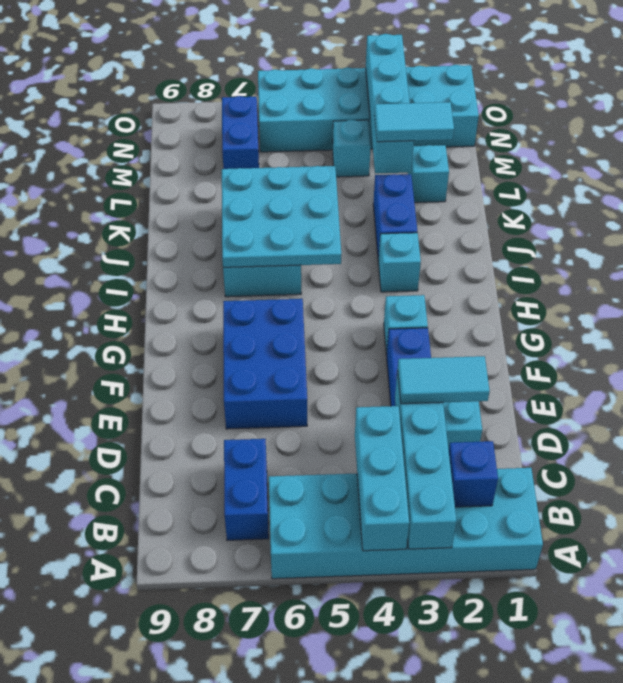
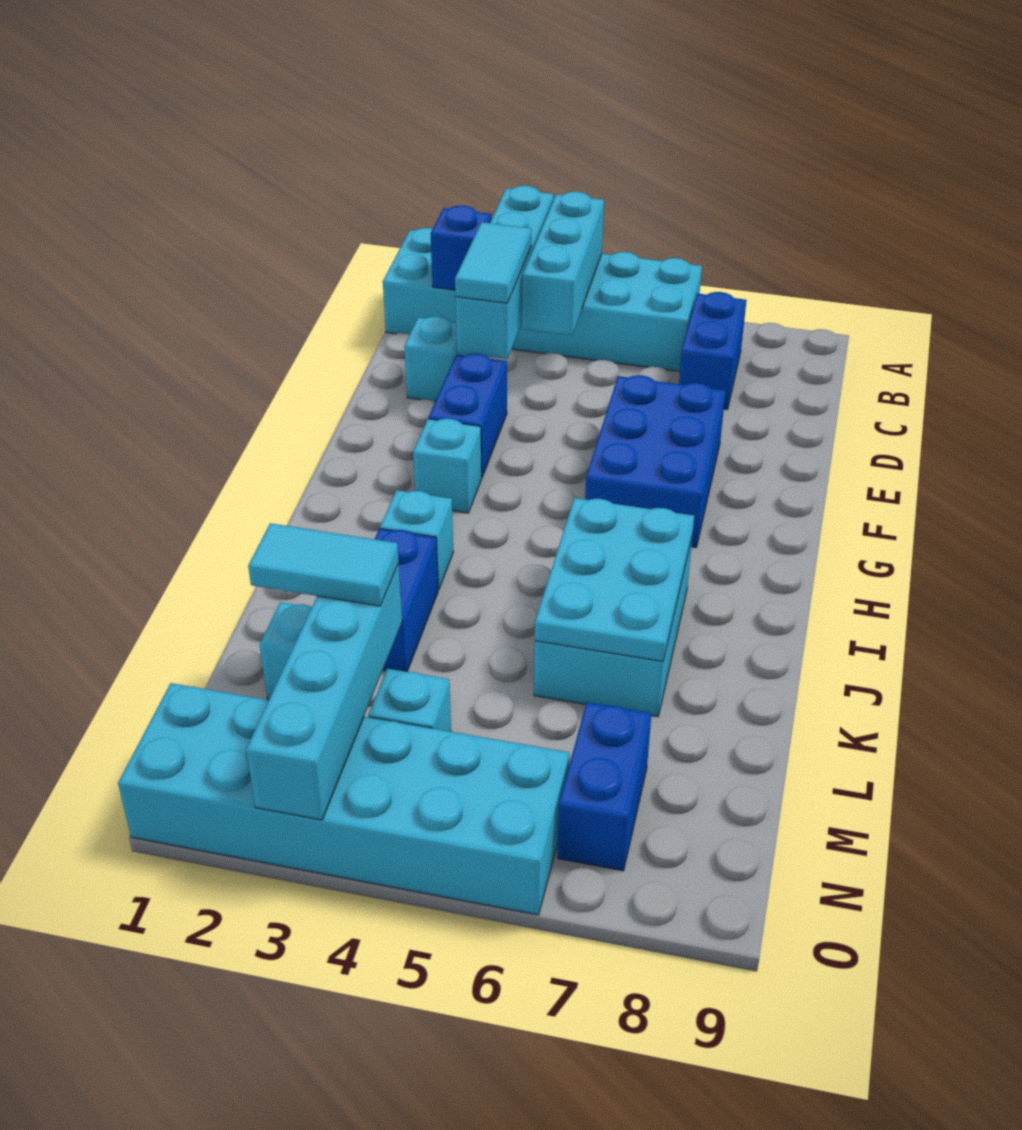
cyan 1x2 tile [398,356,490,404] -> cyan 1x2 tile turned to [455,222,532,303]
cyan 3x3 plate [222,166,341,267] -> cyan 2x3 plate [535,498,694,661]

